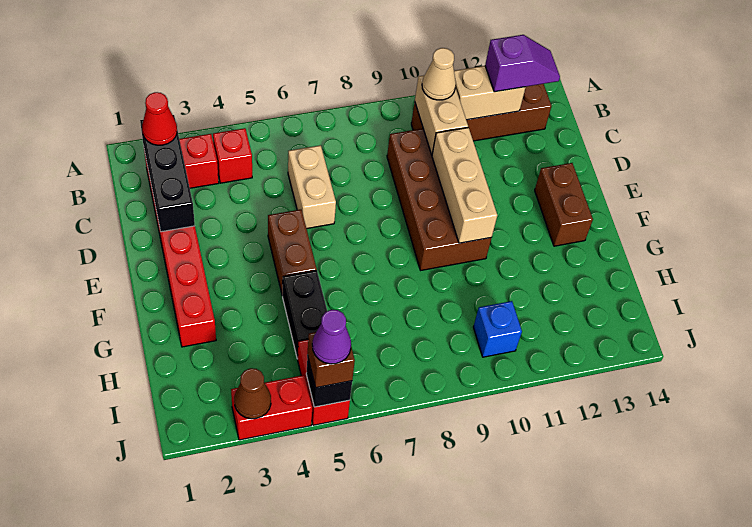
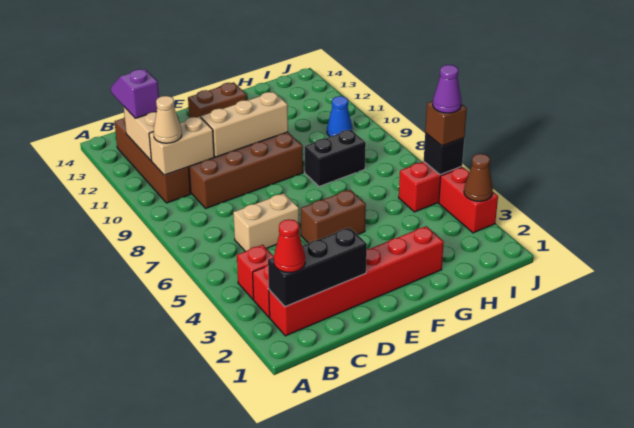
black 1x2 brick [282,271,327,359] -> black 1x2 brick moved to [305,130,366,186]
blue 1x1 brick [473,301,522,357] -> blue 1x1 cone [327,96,353,137]

